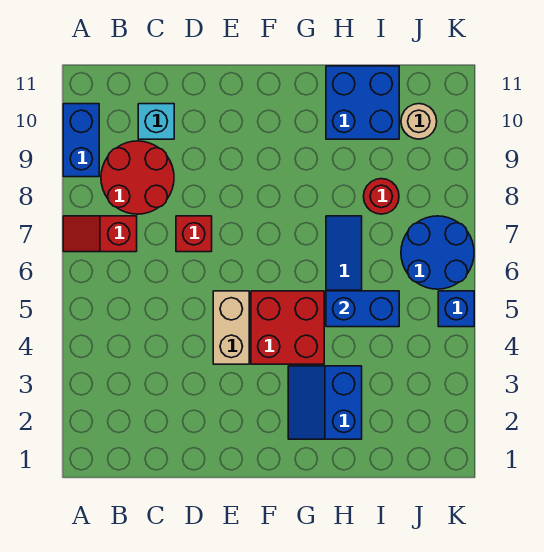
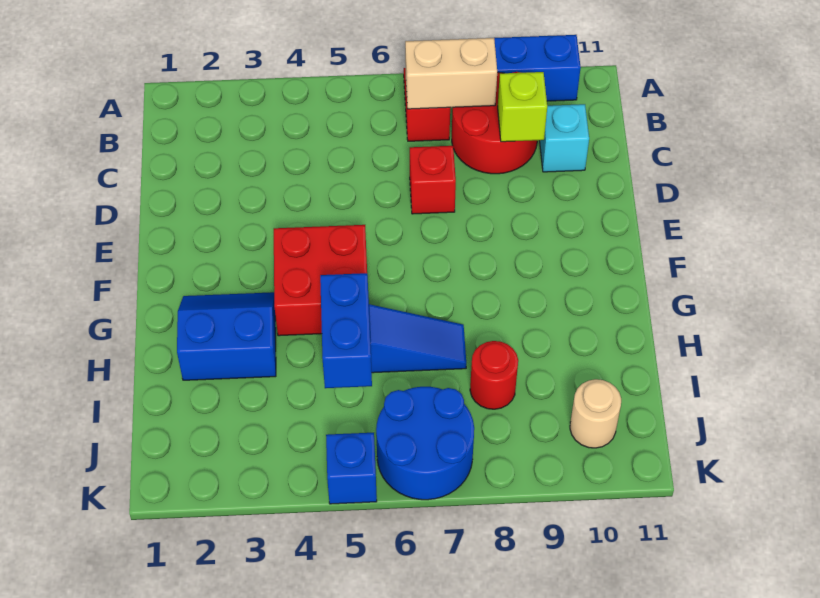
none -> lime 1x1 brick [498,72,547,142]
tan 1x2 brick [213,291,249,364] -> tan 1x2 brick moved to [405,38,497,109]
blue 2x2 brick [326,66,399,139] -> none

